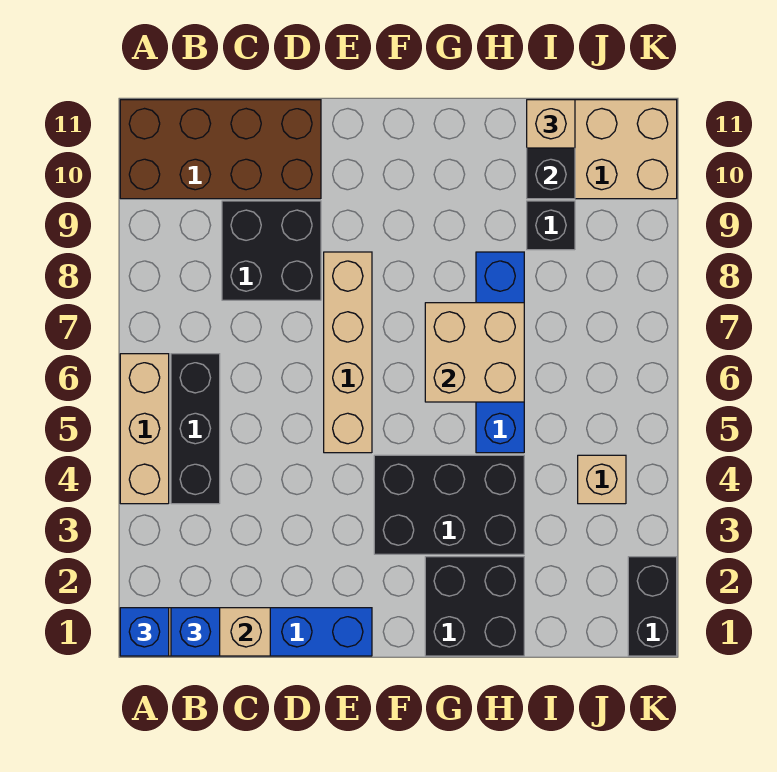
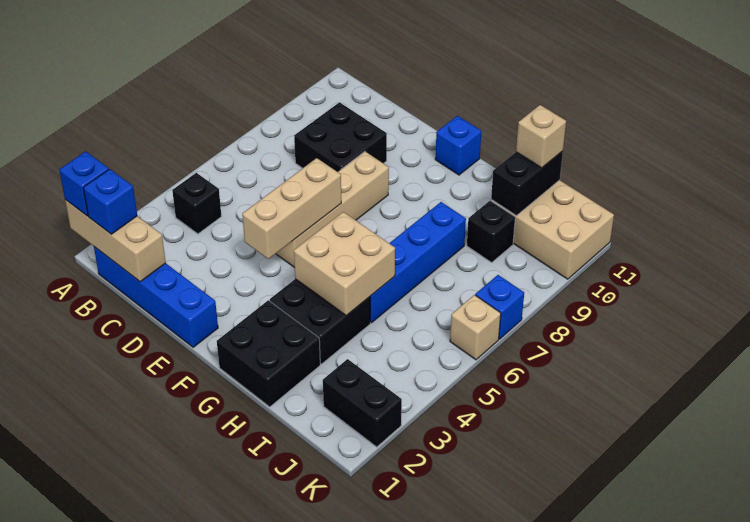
tan 1x3 brick [120,354,169,504] -> tan 1x3 brick moved to [242,158,341,259]
brown 2x4 brick [120,100,321,199] -> none
black 1x3 brick [171,354,220,504] -> black 1x1 brick [172,173,221,234]
black 2x3 brick [374,455,524,554] -> black 2x2 brick [270,279,370,364]
none -> blue 1x1 brick [435,116,481,175]
tan 2x2 brick [425,303,524,402] -> tan 2x2 brick moved to [294,212,395,316]
tan 1x1 brick [578,455,626,504] -> tan 1x1 brick moved to [450,295,501,360]
black 1x2 brick [628,557,677,656] -> black 1x2 brick turned to [323,359,402,447]
none -> blue 1x1 brick [475,275,524,339]

